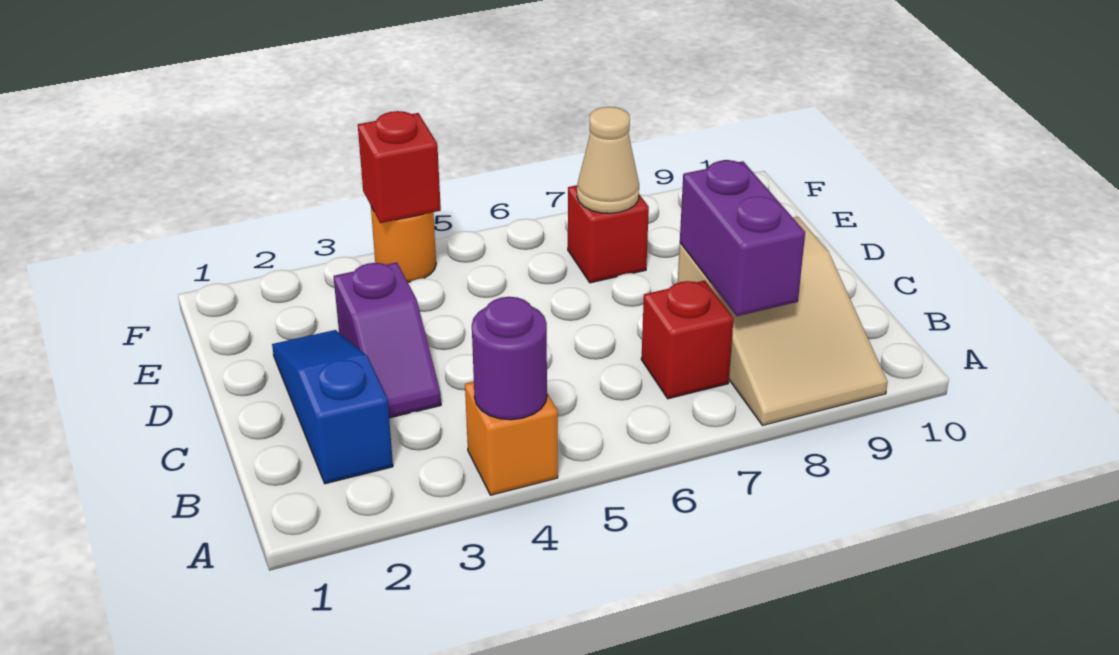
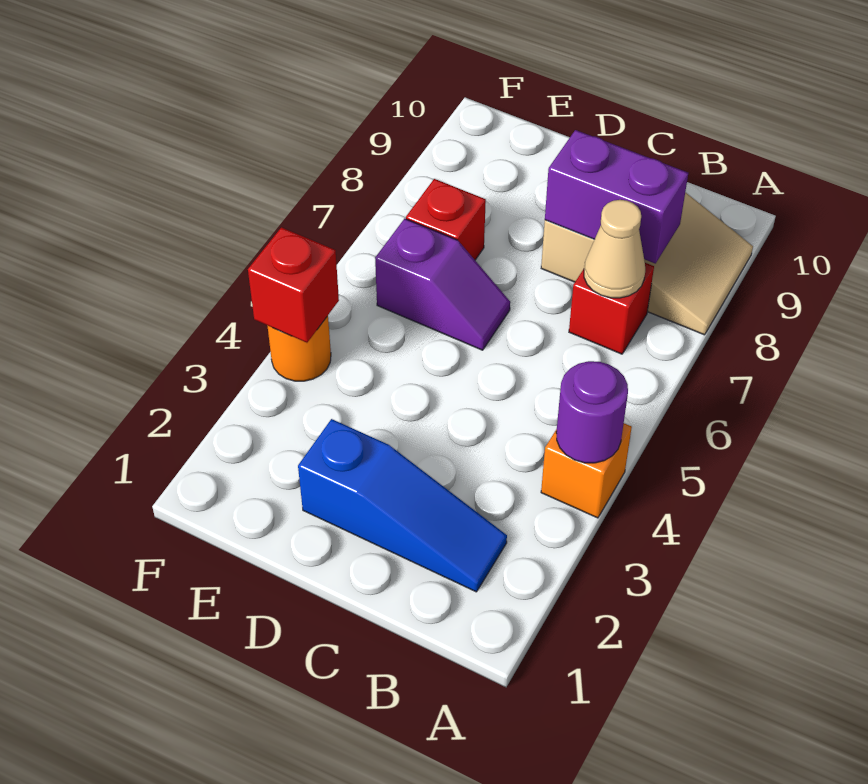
blue 1x3 slope [272,330,393,484] -> blue 1x3 slope turned to [298,419,507,592]
purple 1x2 slope [334,262,441,418] -> purple 1x2 slope moved to [375,219,510,350]
tan 1x1 cone [577,107,639,213] -> tan 1x1 cone moved to [584,200,645,298]

